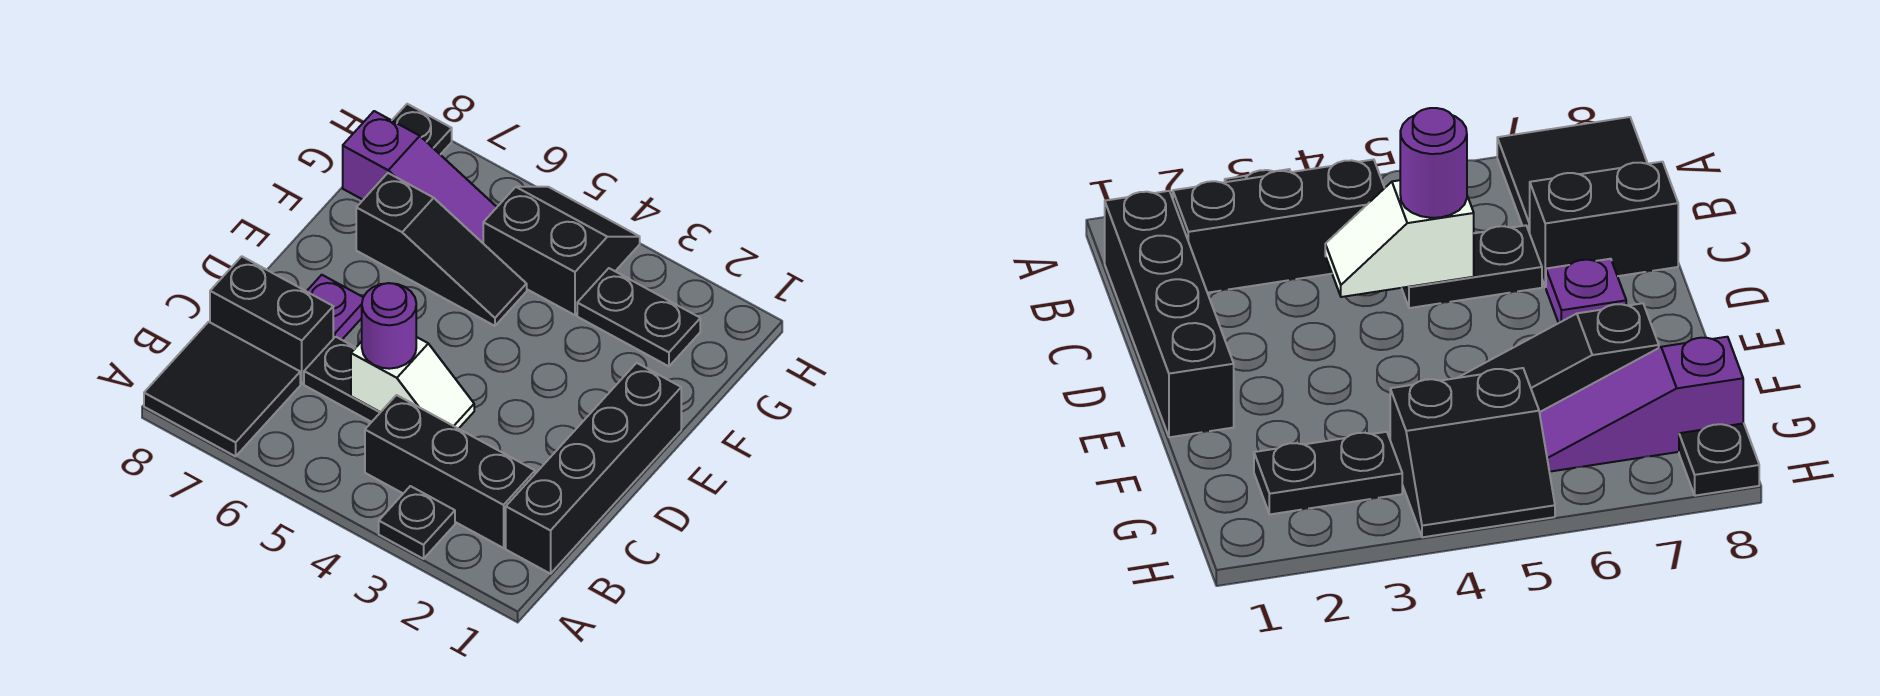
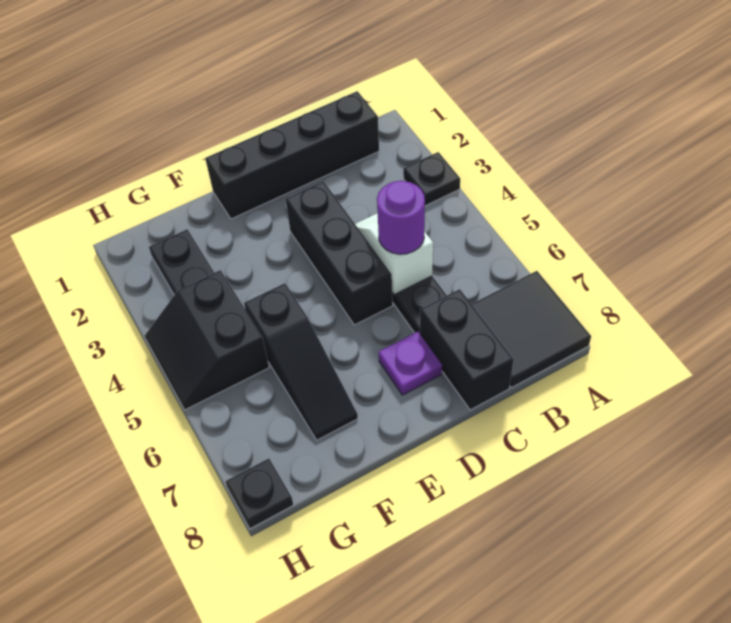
black 1x3 brick [365,395,535,548] -> black 1x3 brick moved to [285,181,393,325]
black 1x3 slope [356,173,527,326] -> black 1x3 slope turned to [244,283,358,440]
purple 1x3 slope [343,111,497,243] -> none

